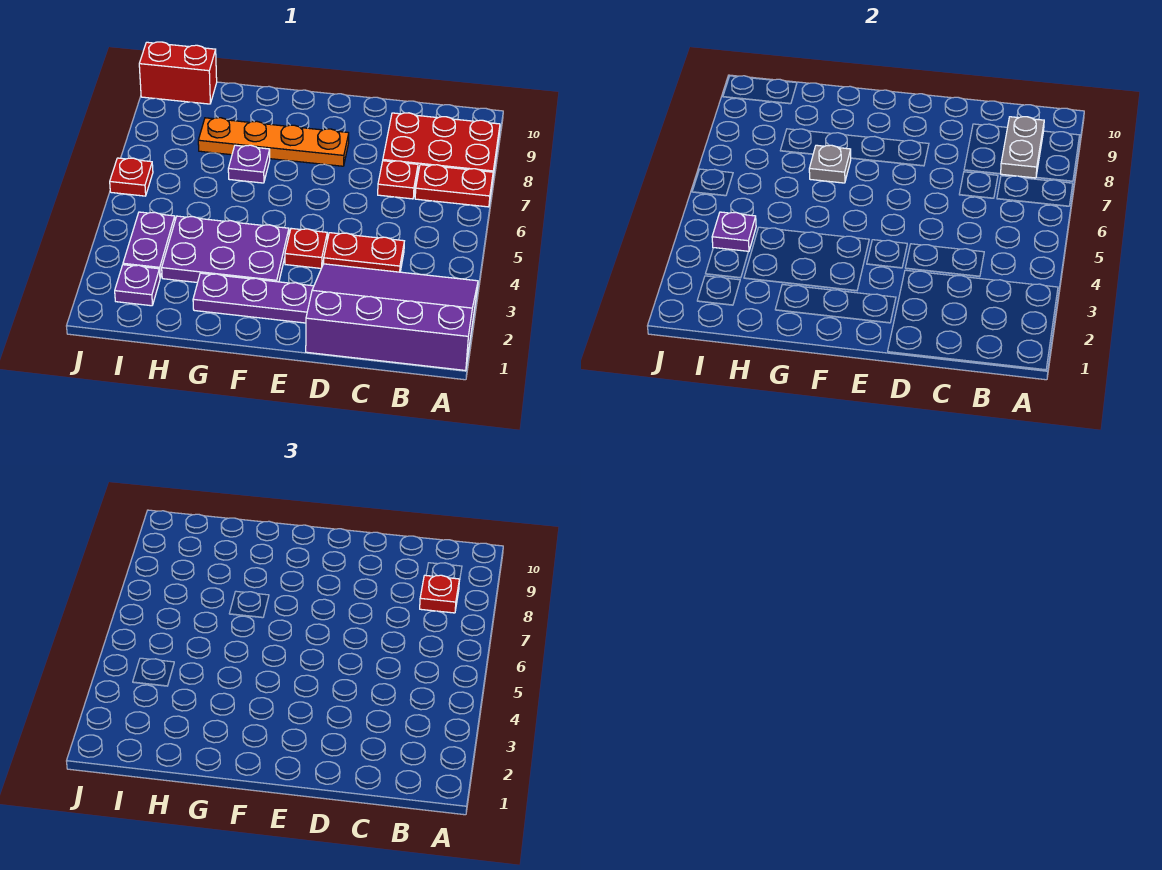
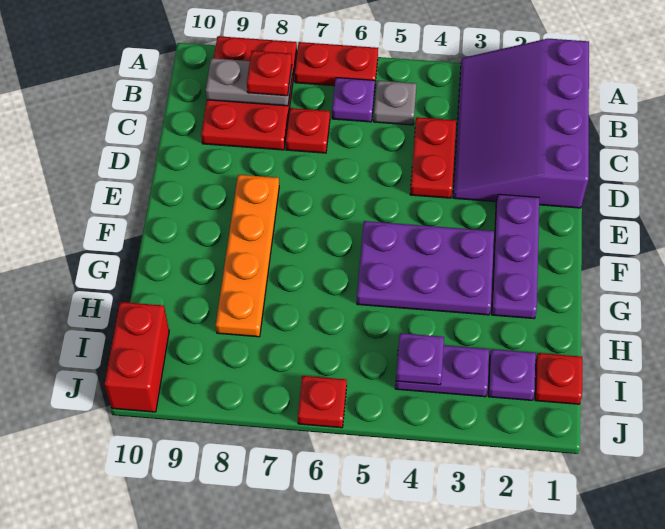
red 1x2 plate [415,165,493,207] -> red 1x2 plate turned to [295,42,378,86]
red 1x1 plate [285,228,327,268] -> red 1x1 plate moved to [535,353,582,404]
purple 2x3 plate [162,216,289,283] -> purple 2x3 plate turned to [357,221,494,315]
purple 1x1 plate [228,145,270,183] -> purple 1x1 plate moved to [332,78,375,122]
grey 1x1 plate [809,145,851,183] -> grey 1x1 plate moved to [374,81,417,125]

